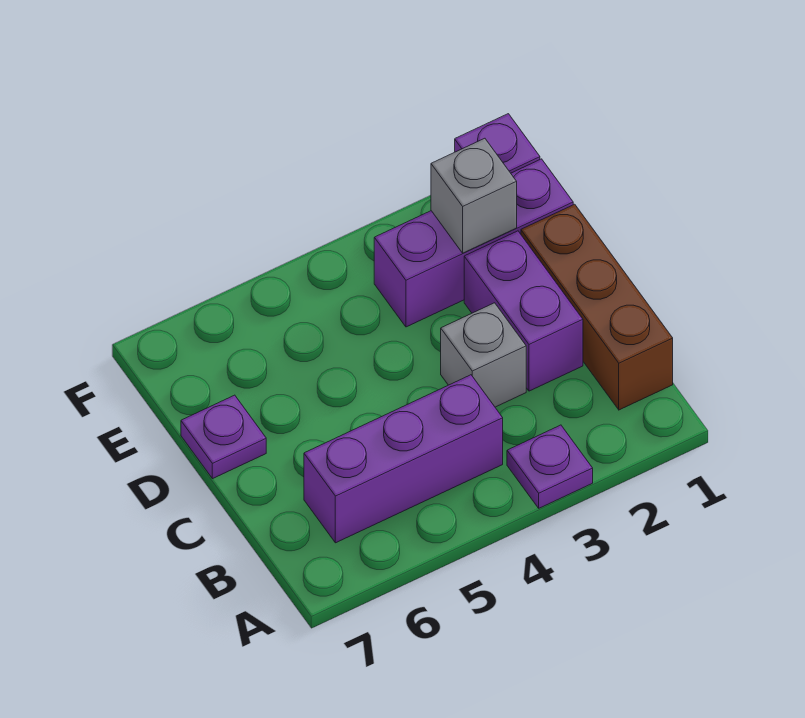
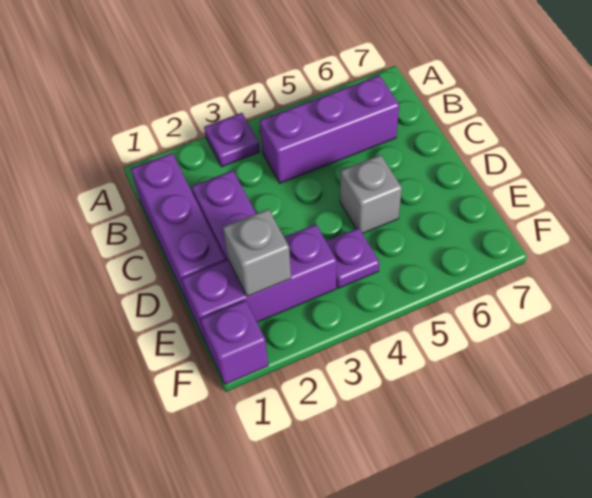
brown 1x3 brick [521,204,673,410] -> purple 1x3 brick [131,153,225,304]
grey 1x1 brick [441,303,526,407] -> grey 1x1 brick moved to [340,155,402,233]
purple 1x1 plate [181,395,266,479] -> purple 1x1 plate moved to [326,228,379,288]

